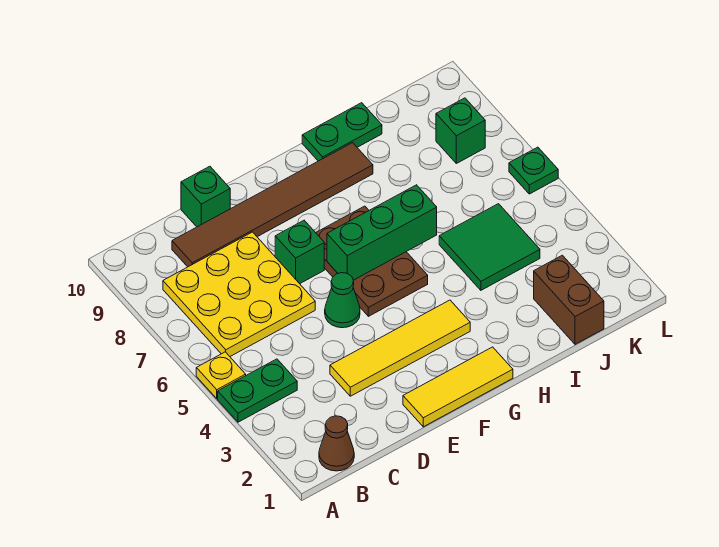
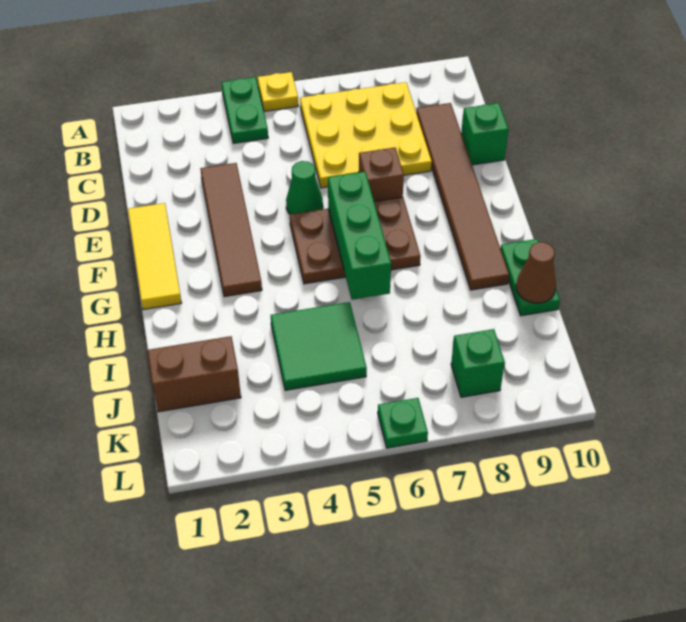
brown 1x1 cone [319,416,354,471] -> brown 1x1 cone moved to [516,242,556,303]
yellow 1x4 tile [330,300,470,396] -> brown 1x4 tile [200,163,262,297]
green 1x1 brick [275,220,324,284] -> brown 1x1 brick [359,148,404,201]

